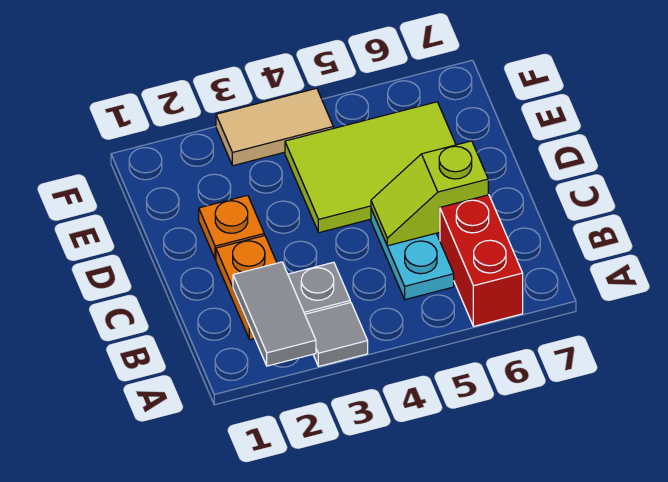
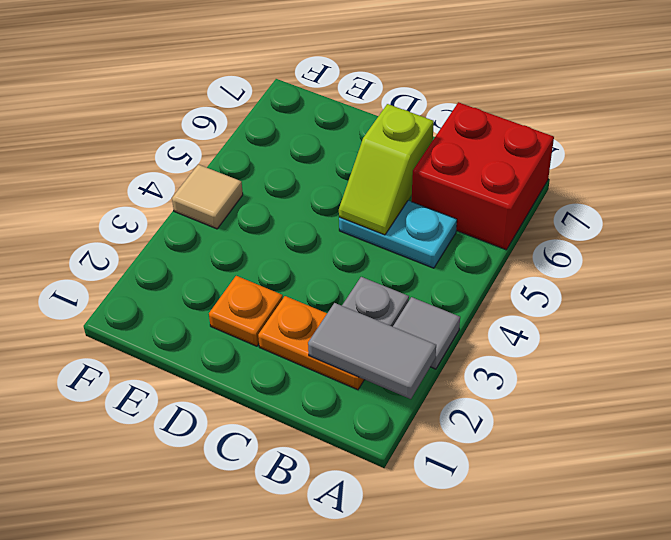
red 1x2 brick [440,195,523,326] -> red 2x2 brick [412,102,554,250]
lime 2x3 tile [285,102,456,233] -> none
tan 1x2 tile [216,88,333,166] -> tan 1x1 tile [172,164,243,229]

